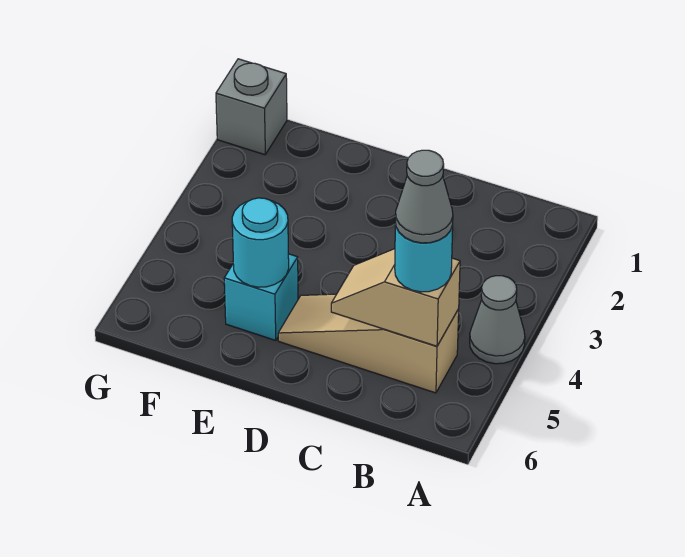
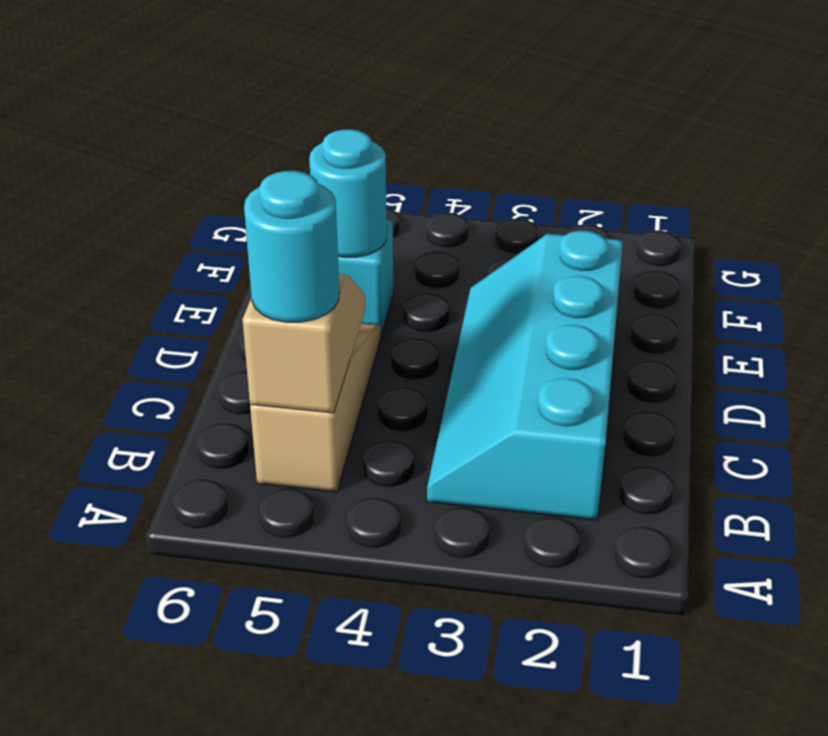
grey 1x1 cone [470,276,525,364] -> none
none -> cyan 2x4 slope [427,231,623,520]
grey 1x1 cone [395,150,453,243] -> none
grey 1x1 brick [216,59,287,155] -> none

